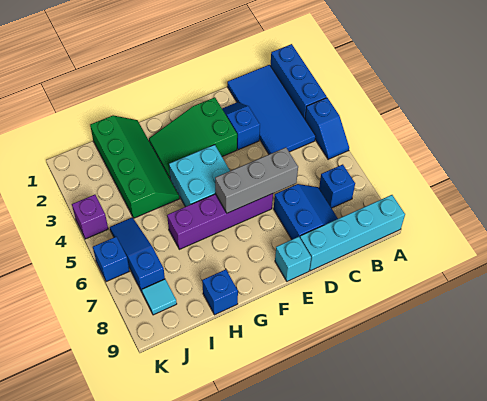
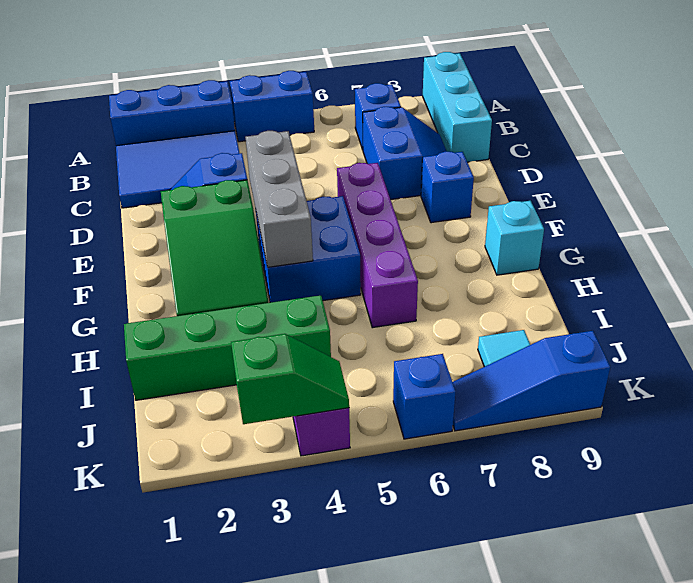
blue 1x2 slope [305,98,349,159] -> blue 1x2 brick [230,71,314,142]
cyan 1x4 brick [300,195,405,271] -> cyan 1x3 brick [423,52,492,162]
blue 2x4 tile [227,65,315,154] -> blue 2x3 tile [116,131,240,208]
blue 2x2 slope [274,184,338,239] -> blue 2x2 slope turned to [363,107,447,200]
grey 1x3 brick [215,147,298,213] -> grey 1x3 brick moved to [245,131,313,267]
cyan 1x1 brick [275,237,311,281] -> cyan 1x1 brick moved to [485,201,544,275]
cyan 2x2 brick [169,145,230,207] -> blue 2x2 brick [256,196,361,303]
blue 1x1 brick [202,269,238,315] -> blue 1x1 brick moved to [421,152,474,223]
blue 1x3 slope [110,217,165,292] -> blue 1x3 slope moved to [453,331,610,431]
none -> green 1x2 slope [231,334,349,424]

